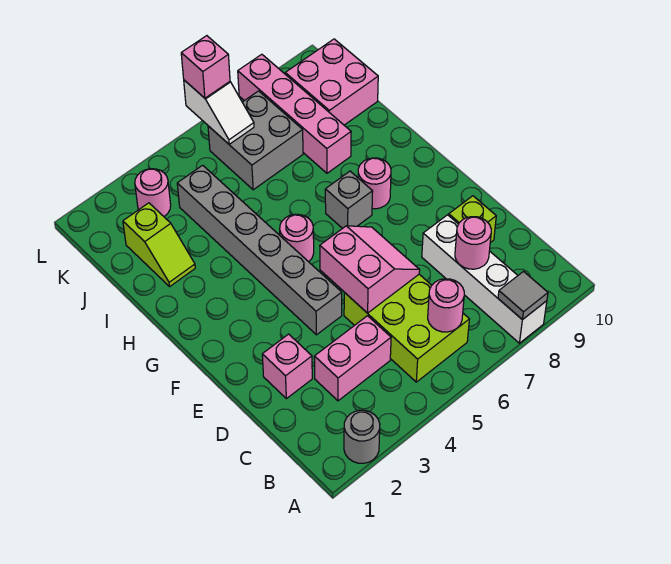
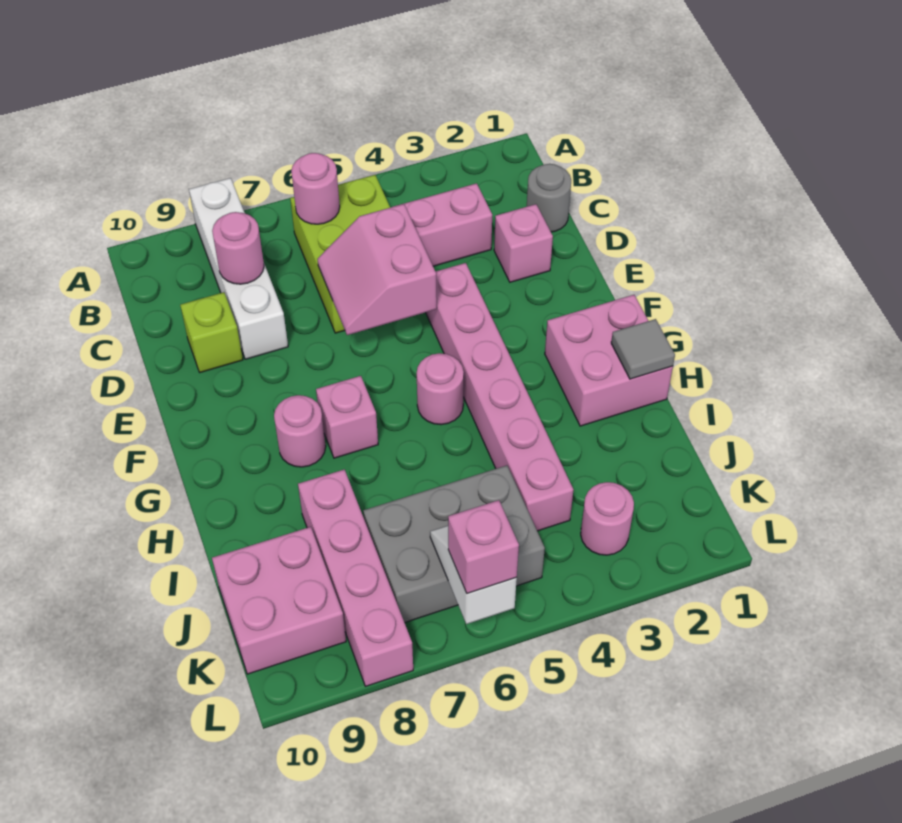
grey 1x1 round brick [344,410,380,463] -> grey 1x1 round brick moved to [527,164,571,232]
grey 1x1 tile [498,272,548,320] -> grey 1x1 tile moved to [611,319,675,379]
grey 1x6 brick [177,165,342,335] -> pink 1x6 brick [426,263,573,531]
none -> pink 2x2 brick [545,295,673,426]
grey 1x1 brick [325,171,373,229] -> pink 1x1 brick [316,376,378,458]
lime 1x2 slope [123,203,195,286] -> none
grey 2x2 brick [208,91,303,190] -> grey 2x3 brick [363,465,545,623]

